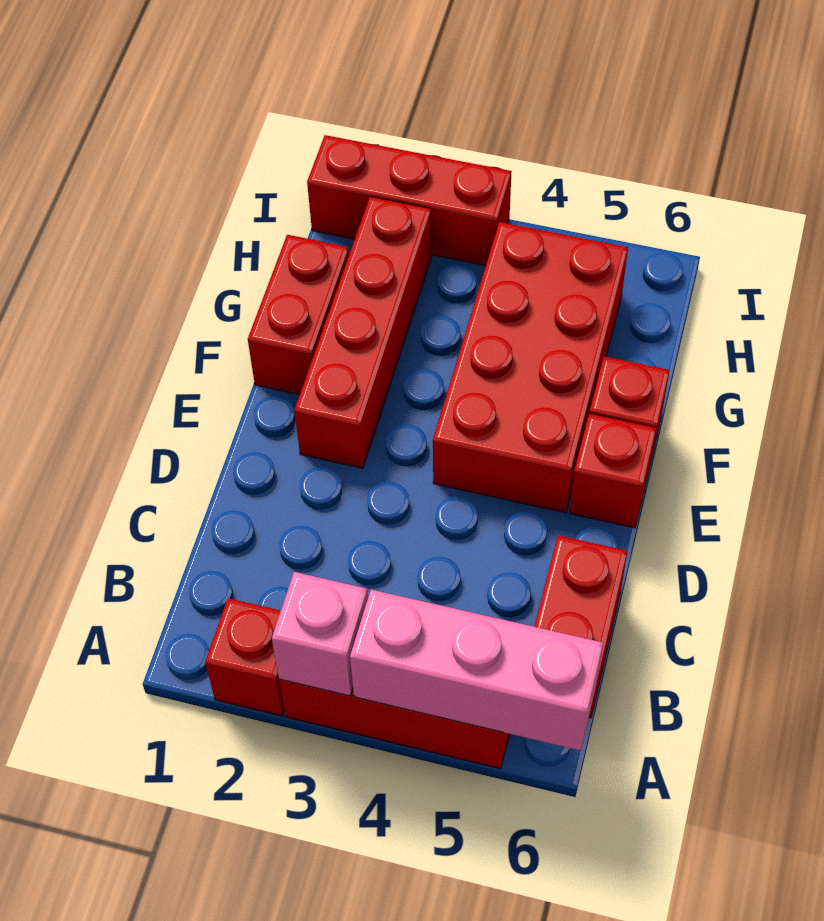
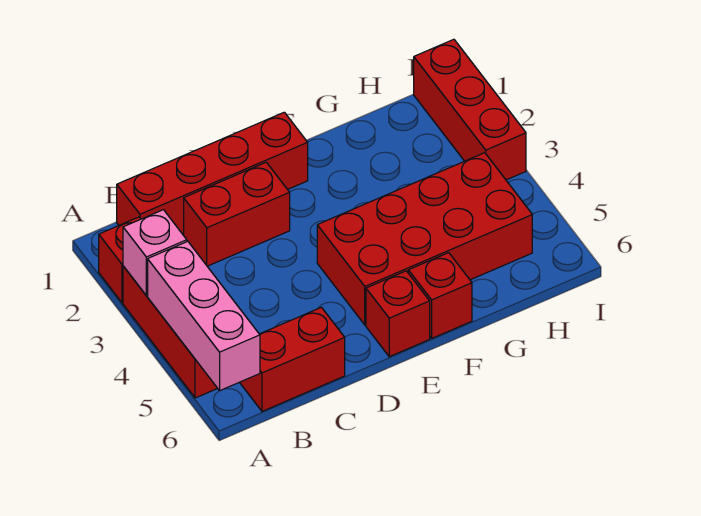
red 1x4 brick [294,197,432,468] -> red 1x4 brick moved to [117,112,308,234]
red 1x2 brick [248,235,349,395] -> red 1x2 brick moved to [184,162,290,266]

